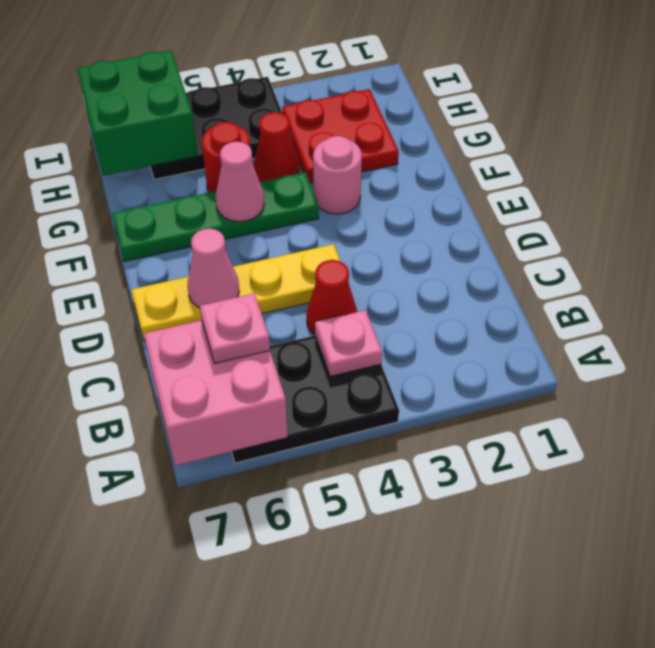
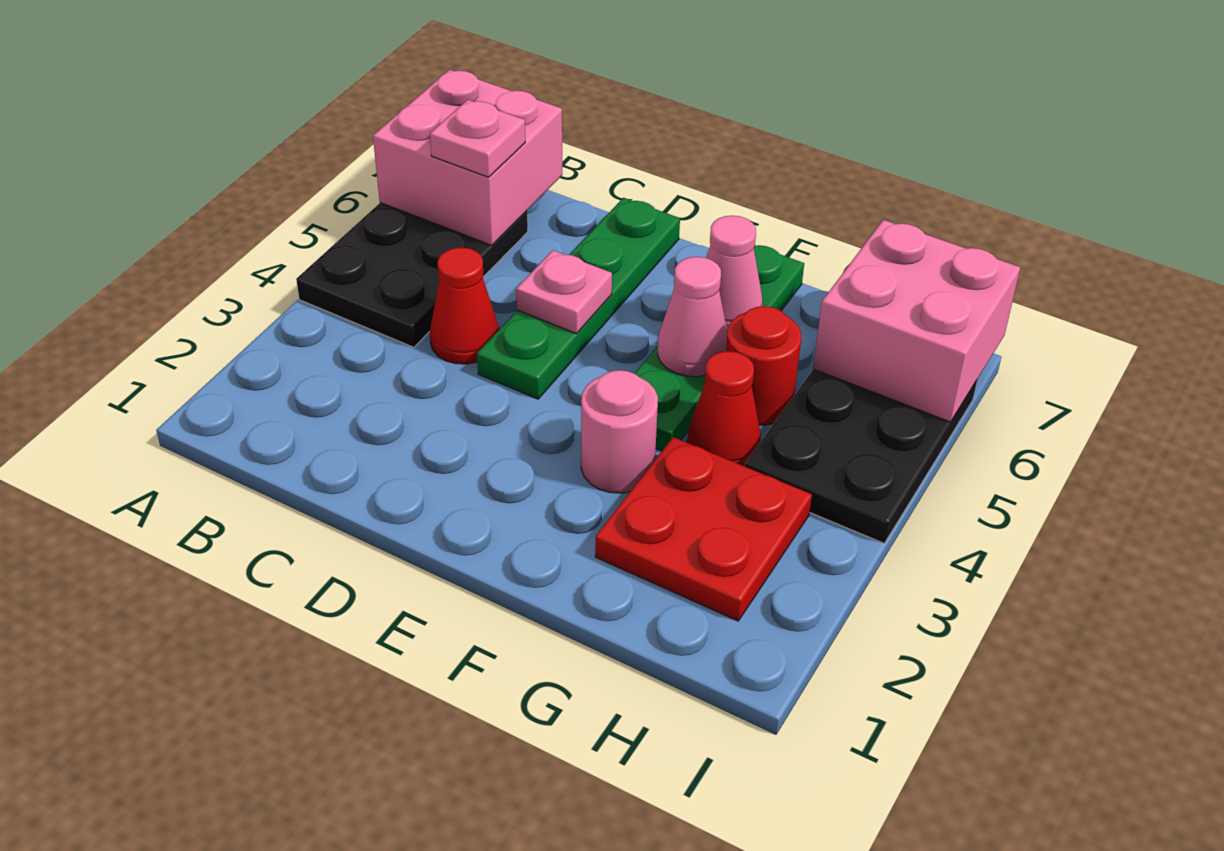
pink 1x1 plate [315,310,382,377] -> pink 1x1 plate moved to [516,250,612,334]
yellow 1x4 plate [131,244,341,341] -> green 1x4 plate [477,198,680,399]
pink 1x1 cone [188,229,239,308] -> pink 1x1 cone moved to [706,216,762,332]
green 2x2 brick [77,50,197,176] -> pink 2x2 brick [813,220,1020,422]

